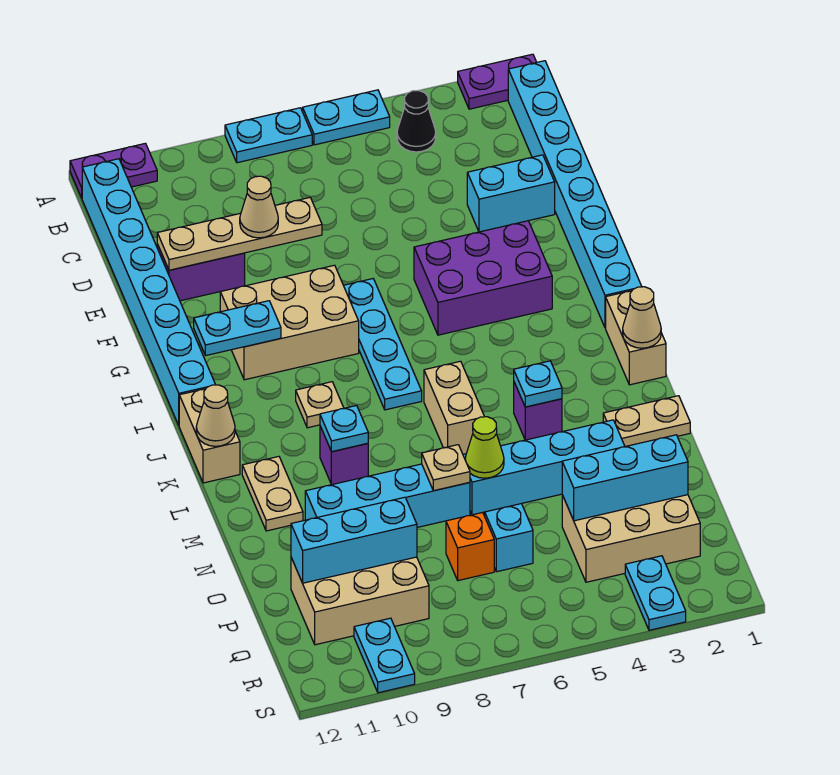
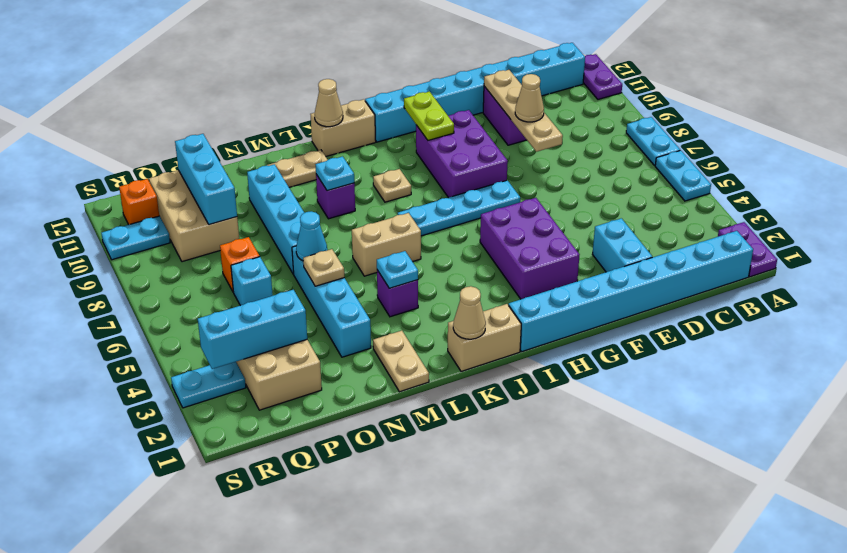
black 1x1 cone [397,91,436,152] -> none
tan 2x3 brick [220,265,359,380] -> purple 2x3 brick [416,110,508,198]
cyan 1x2 plate [194,301,281,356] -> lime 1x2 plate [404,92,454,140]
lime 1x1 cone [465,417,504,478] -> cyan 1x1 cone [296,211,327,261]
tan 1x1 plate [422,445,470,491] -> tan 1x1 plate moved to [303,249,344,286]
cyan 1x3 brick [562,435,688,521] -> cyan 1x3 brick turned to [198,290,307,369]
none -> orange 1x1 brick [119,179,159,225]

